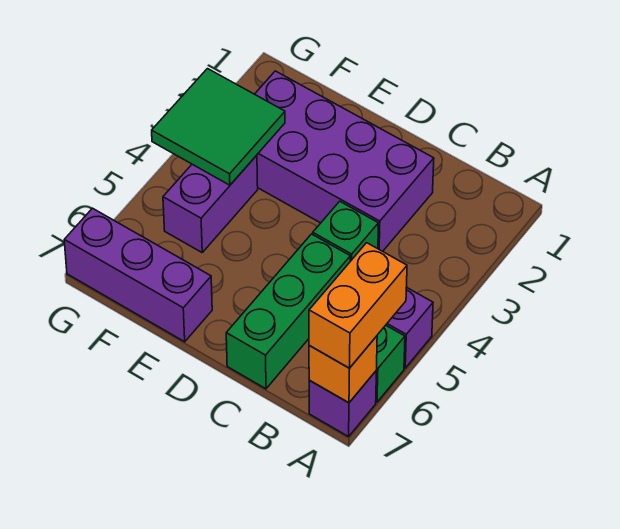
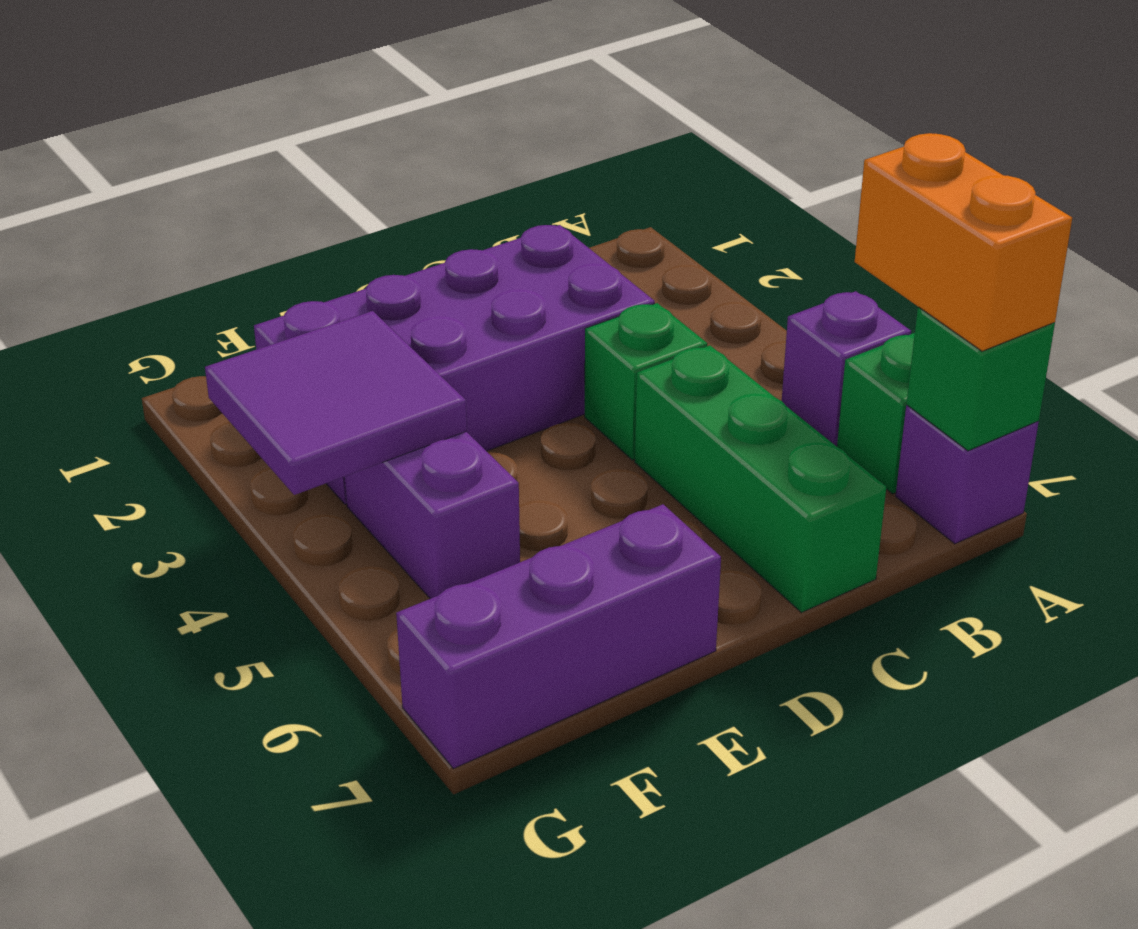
orange 1x1 brick [309,336,377,403] -> green 1x1 brick [906,307,1055,451]
green 2x2 tile [152,69,285,185] -> purple 2x2 tile [205,311,467,495]

